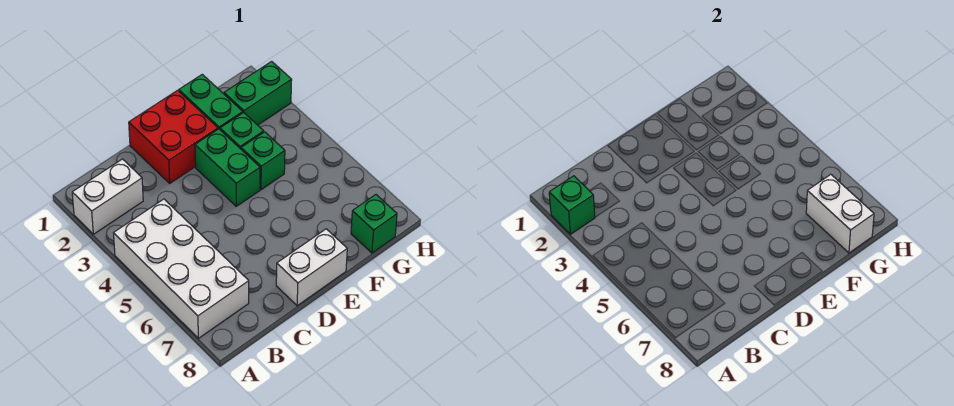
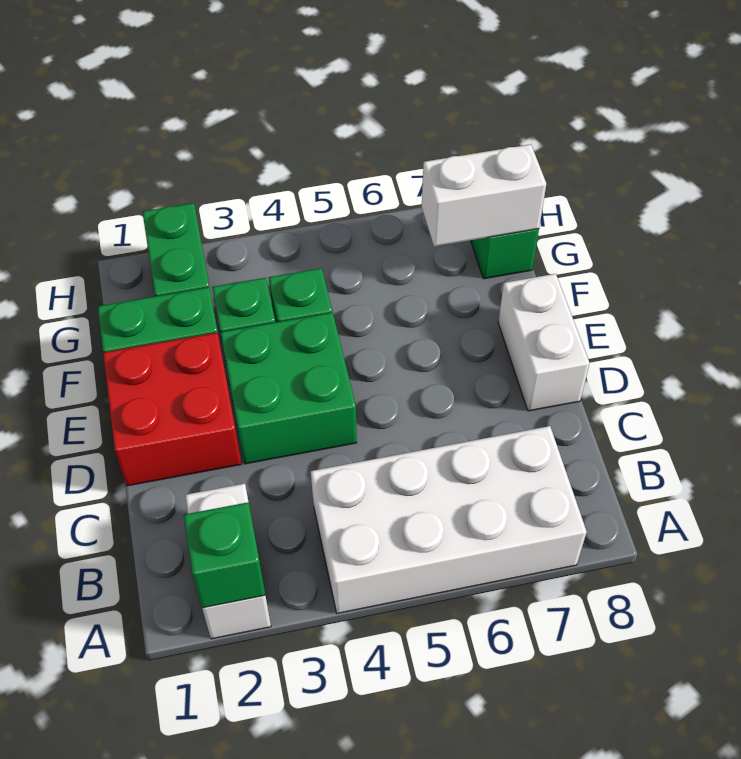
green 1x2 brick [195,129,260,206] -> green 2x2 brick [221,313,357,464]

